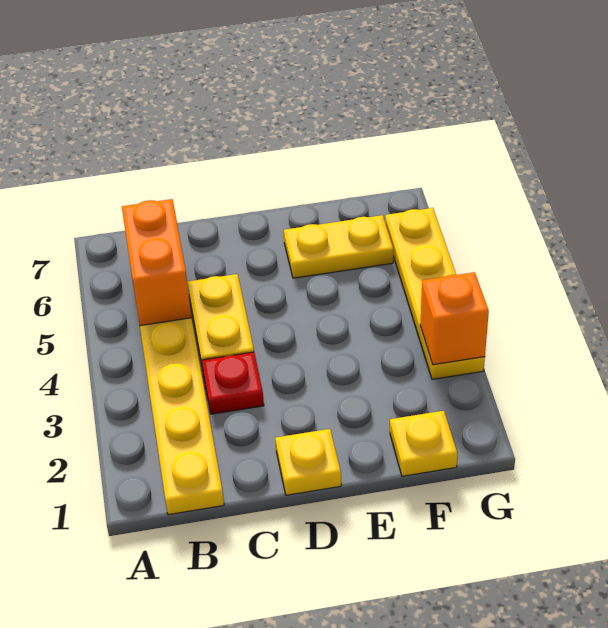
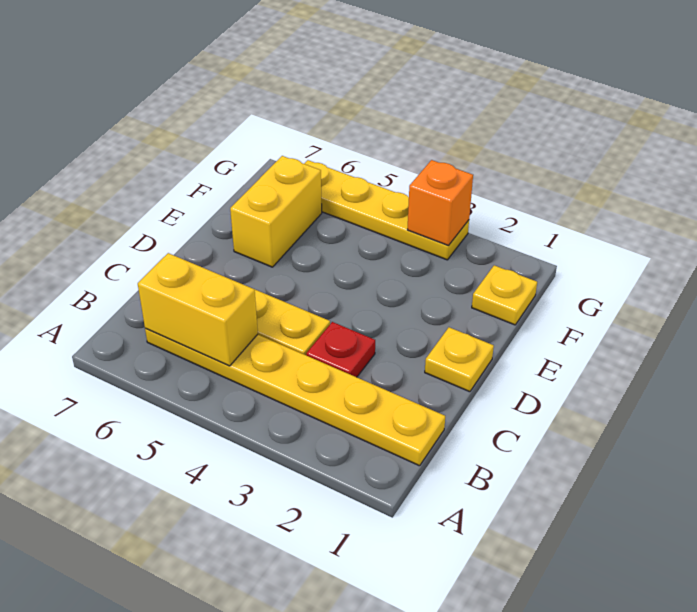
orange 1x2 brick [122,199,191,326] -> yellow 1x2 brick [138,253,258,366]
yellow 1x2 plate [284,215,393,278] -> yellow 1x2 brick [230,156,322,267]

